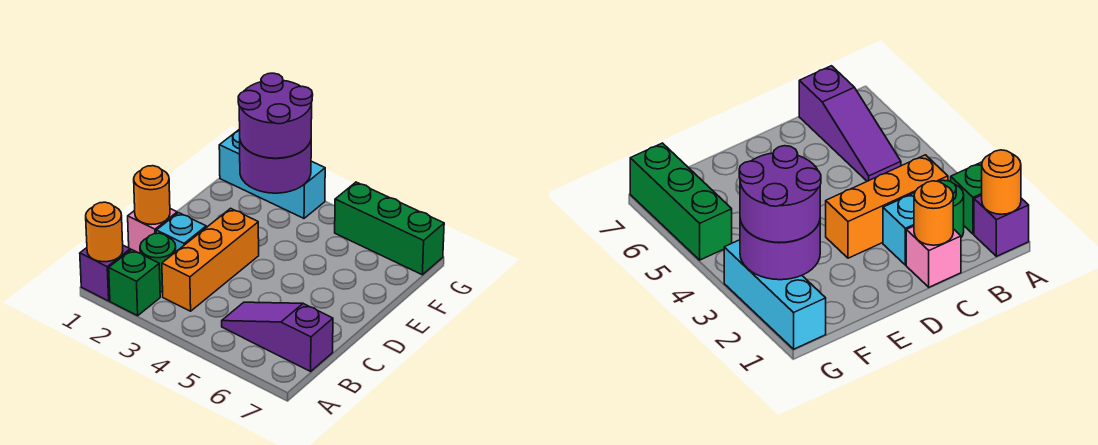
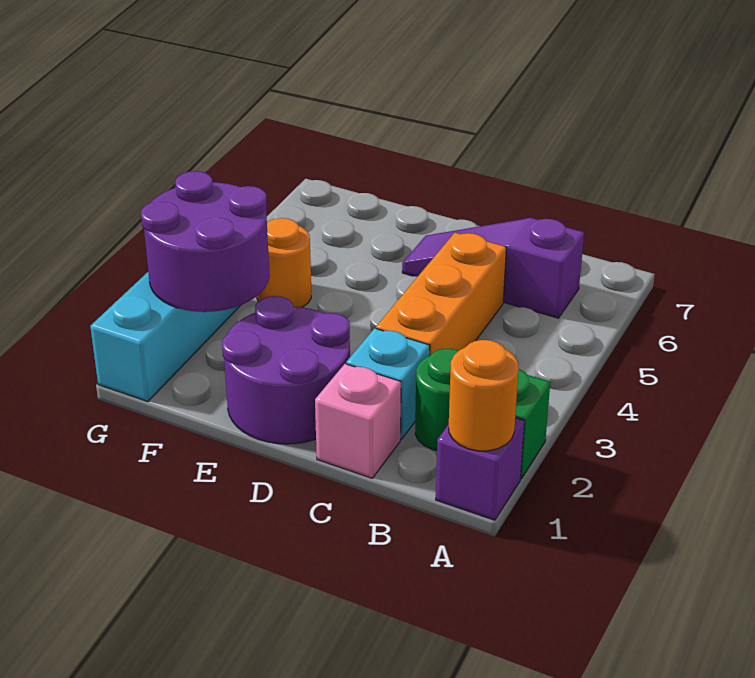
orange 1x3 brick [162,208,259,311] -> orange 1x3 brick turned to [376,233,506,355]
purple 1x3 slope [222,302,333,371] -> purple 1x3 slope turned to [402,218,584,318]
orange 1x1 round brick [134,166,170,224] -> orange 1x1 round brick moved to [257,218,311,307]
purple 2x2 round brick [238,73,313,158] -> purple 2x2 round brick moved to [222,296,350,444]
green 1x3 brick [335,182,444,275] -> none

